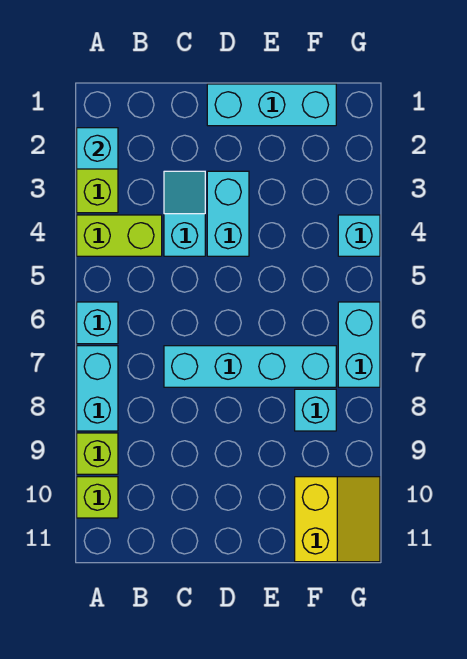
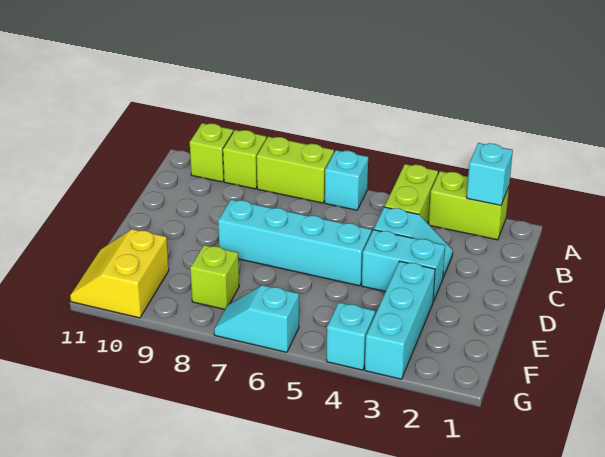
cyan 1x2 brick [77,346,118,431] -> lime 1x2 brick [257,137,334,203]
cyan 1x4 brick [164,346,336,387] -> cyan 1x4 brick turned to [218,200,372,286]
cyan 1x3 brick [207,84,336,126] -> cyan 1x3 brick moved to [365,261,435,379]
cyan 1x1 brick [295,389,336,431] -> lime 1x1 brick [190,245,239,309]
yellow 2x2 slope [295,477,380,562] -> yellow 2x2 slope turned to [70,229,169,318]
cyan 1x2 brick [338,302,380,387] -> cyan 1x2 slope [214,285,299,352]

